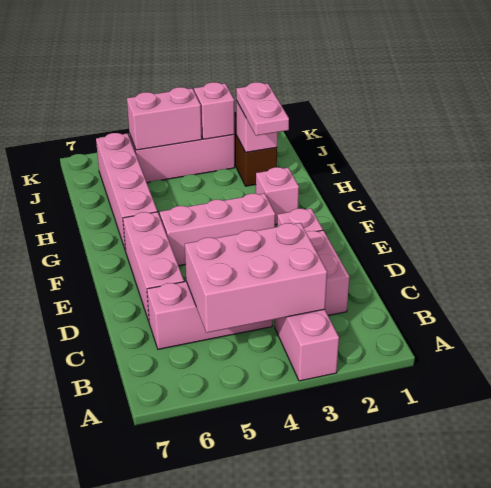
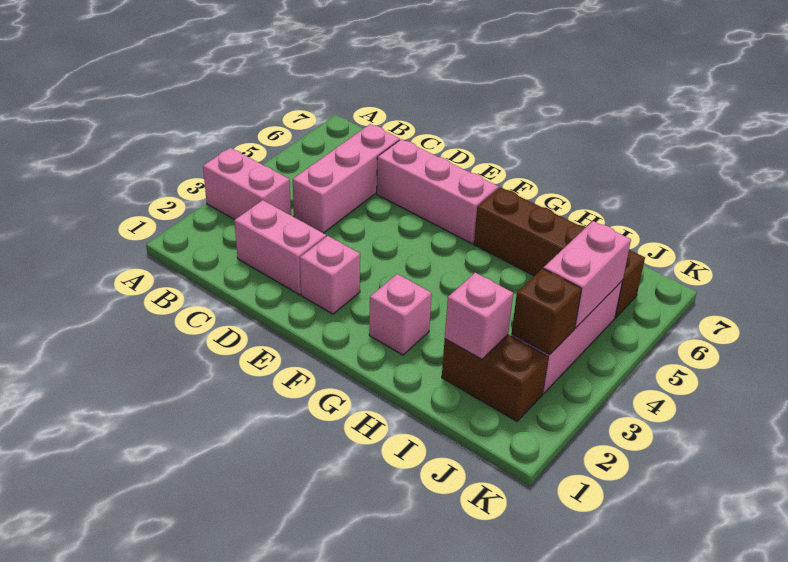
pink 2x3 brick [185,223,327,333] -> none
pink 1x3 brick [160,193,275,266] -> none
pink 1x4 brick [96,133,157,251] -> brown 1x4 brick [474,187,645,318]
pink 1x2 plate [236,82,289,136] -> none
pink 1x1 brick [194,82,235,139] -> brown 1x1 brick [512,269,582,355]

